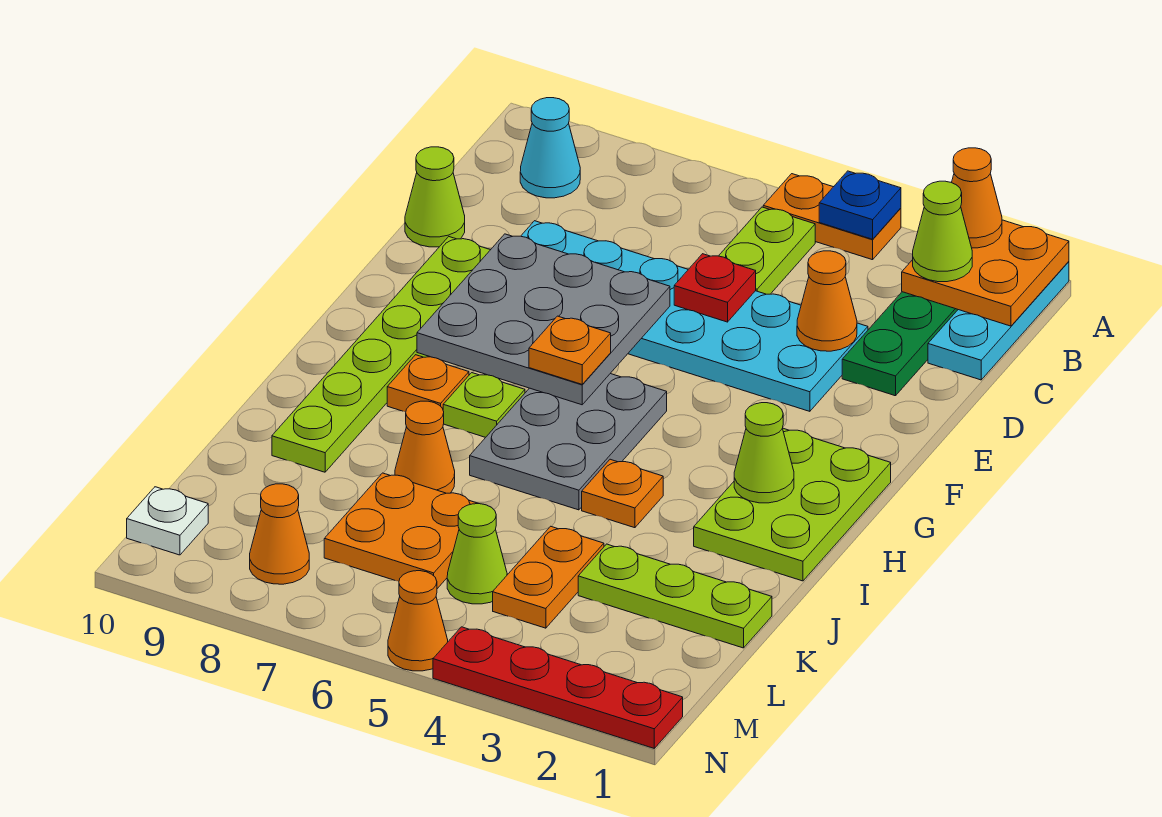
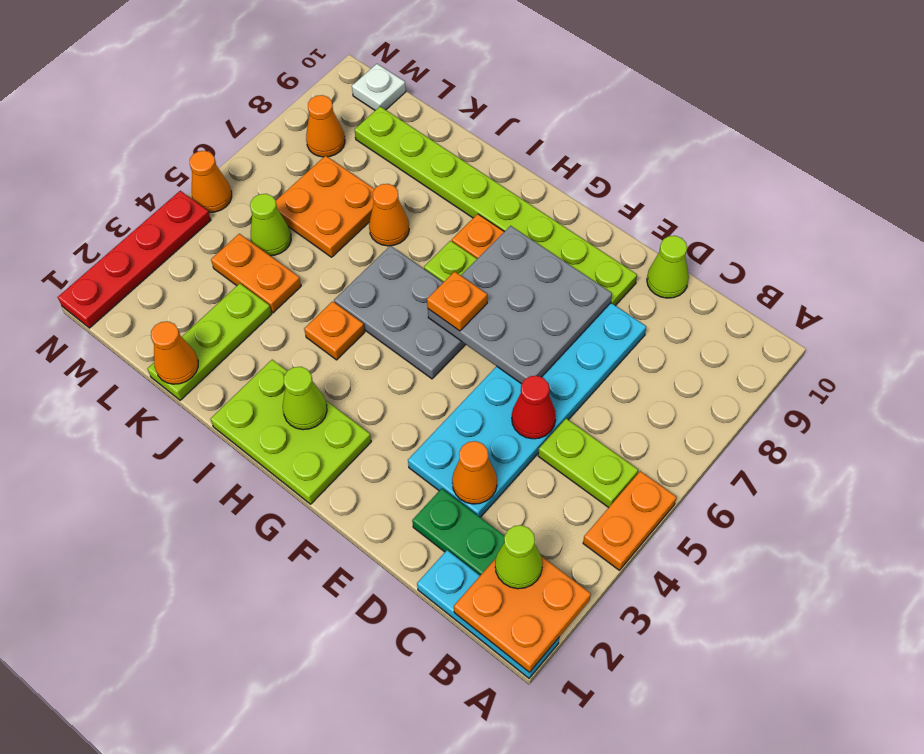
orange 1x1 cone [952,148,1002,248] -> orange 1x1 cone moved to [151,321,198,384]
blue 1x1 plate [819,171,901,239] -> none
cyan 1x1 cone [520,98,580,198] -> none
red 1x1 plate [674,254,756,322] -> red 1x1 cone [512,376,556,439]
lime 1x6 plate [272,237,490,472] -> lime 1x8 plate [355,107,637,306]

